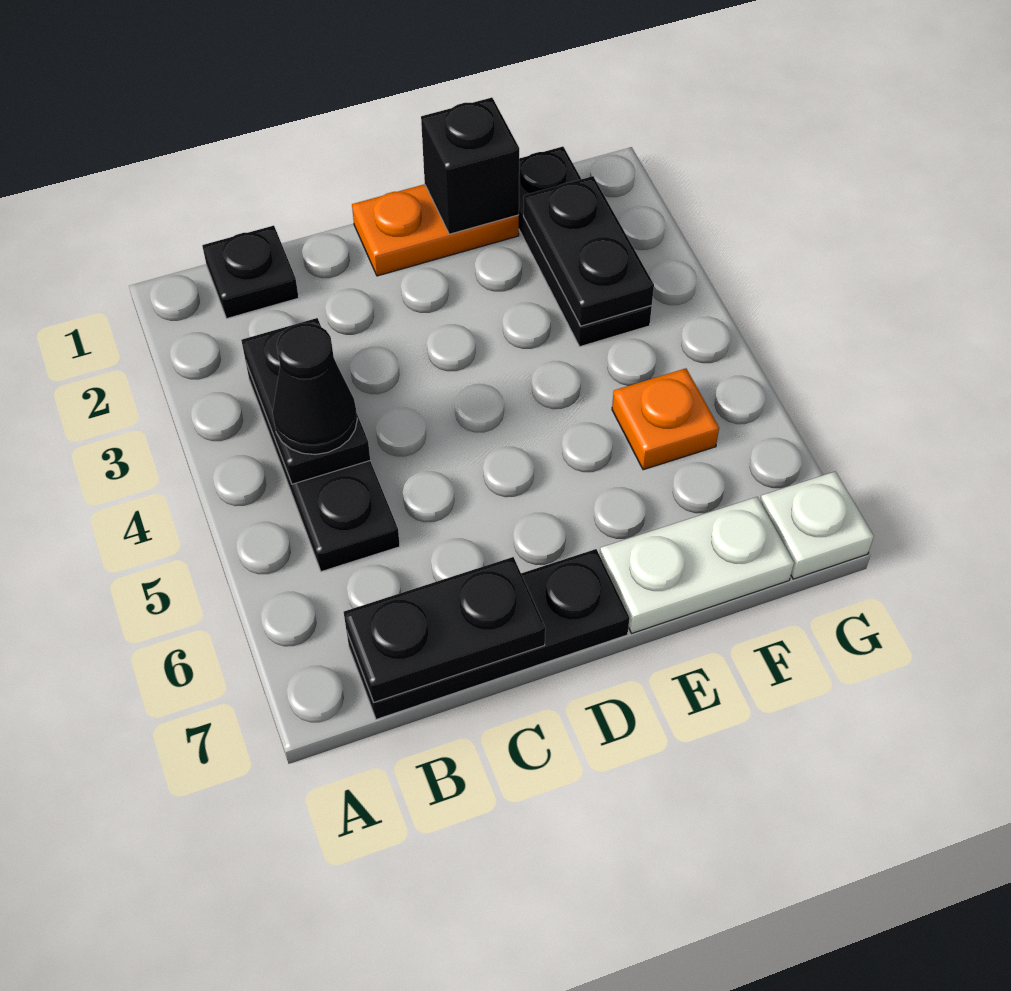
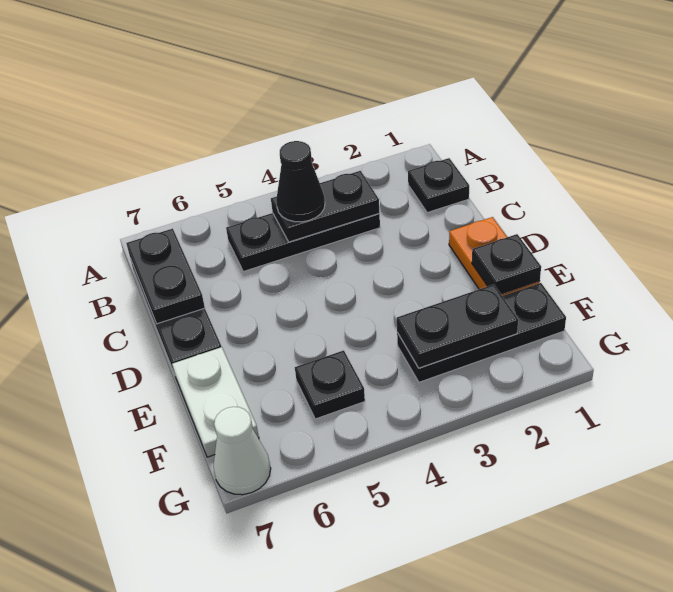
black 1x1 brick [421,98,519,234] -> black 1x1 plate [472,234,541,294]
orange 1x1 plate [612,368,719,470] -> black 1x1 plate [295,350,365,419]
white 1x1 plate [760,471,874,579] -> white 1x1 cone [213,407,271,495]

